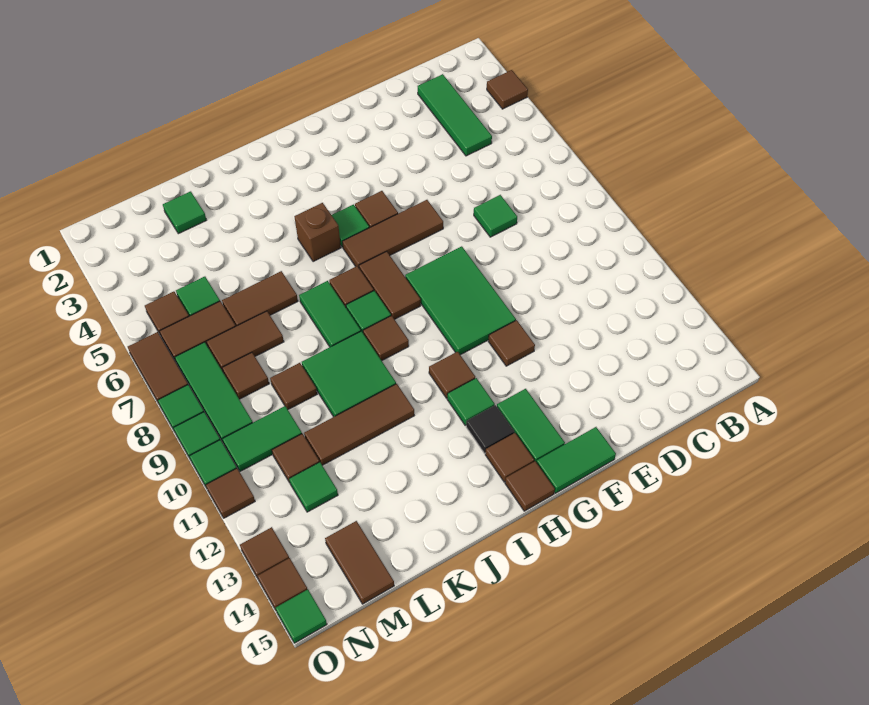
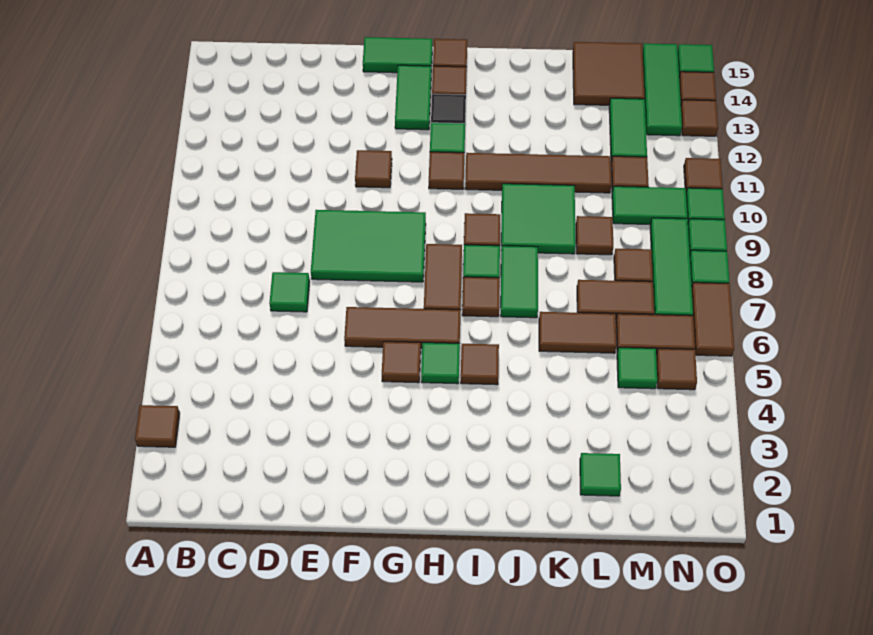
green 1x3 tile [418,74,492,156] -> green 1x3 tile moved to [643,43,682,136]
green 2x3 tile [405,246,516,355] -> green 2x3 tile turned to [311,210,426,282]
brown 1x1 brick [294,203,341,262] -> brown 1x1 tile [461,344,499,385]
brown 1x3 tile [304,384,414,465] -> brown 1x4 tile [465,153,612,193]
green 1x1 tile [289,462,338,512] -> green 1x2 tile [609,98,647,162]
brown 1x2 tile [325,521,394,604] -> brown 2x2 tile [573,42,645,105]

